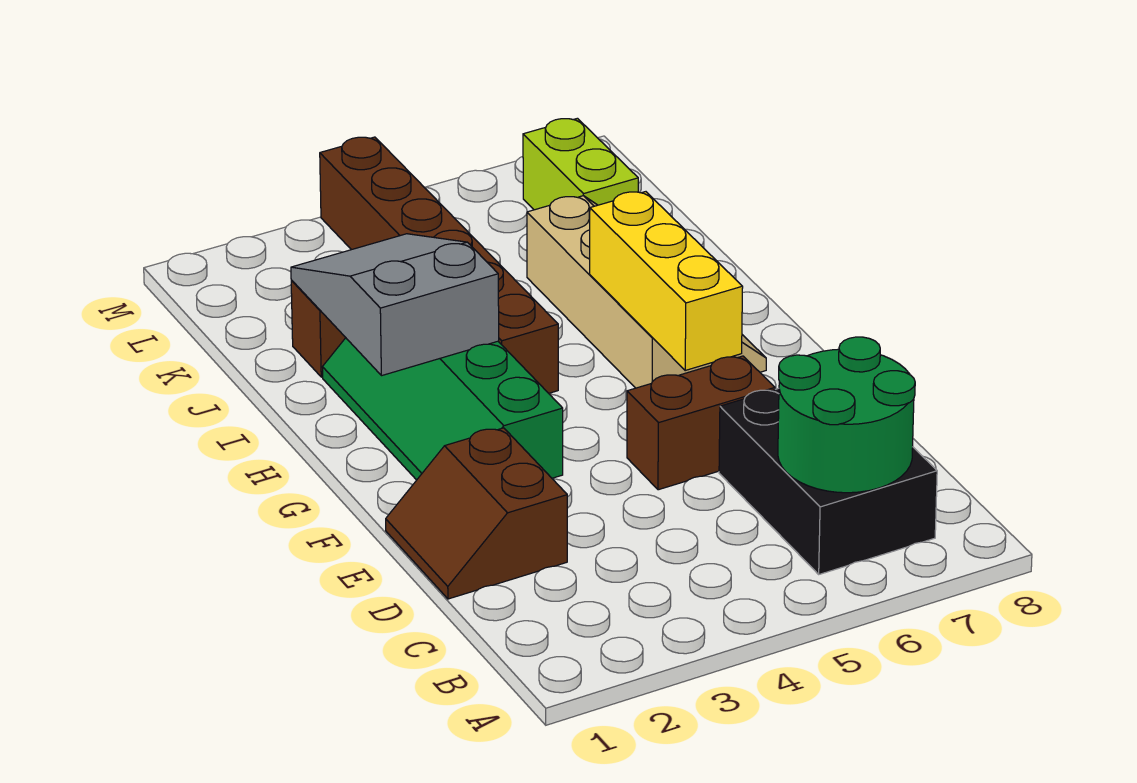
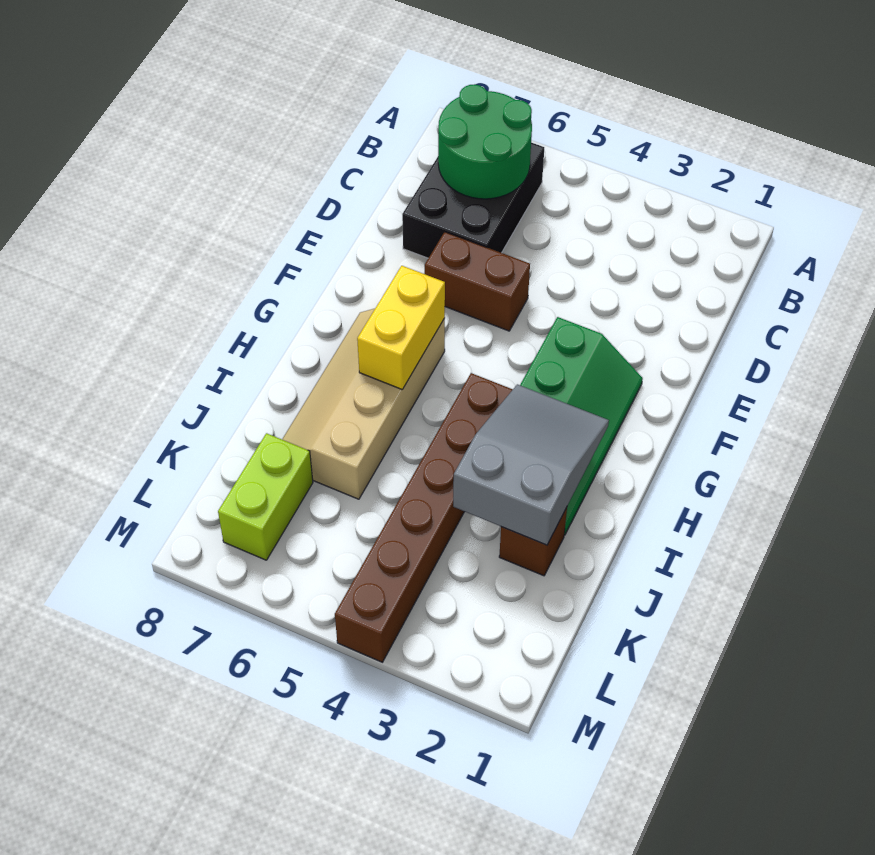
brown 2x2 slope [386,428,567,599] -> none
yellow 1x3 brick [590,192,743,370] -> yellow 1x2 brick [357,266,445,389]
grey 2x3 slope [291,234,499,376] -> grey 2x3 slope turned to [453,384,609,545]

